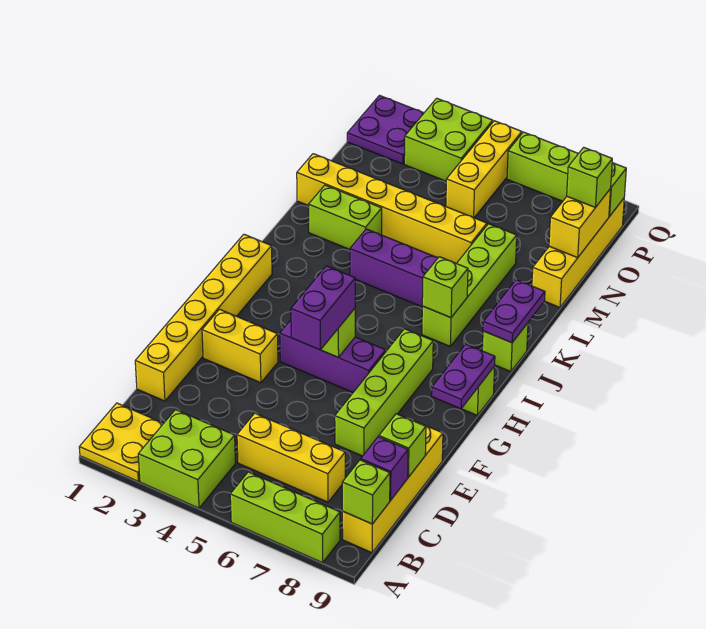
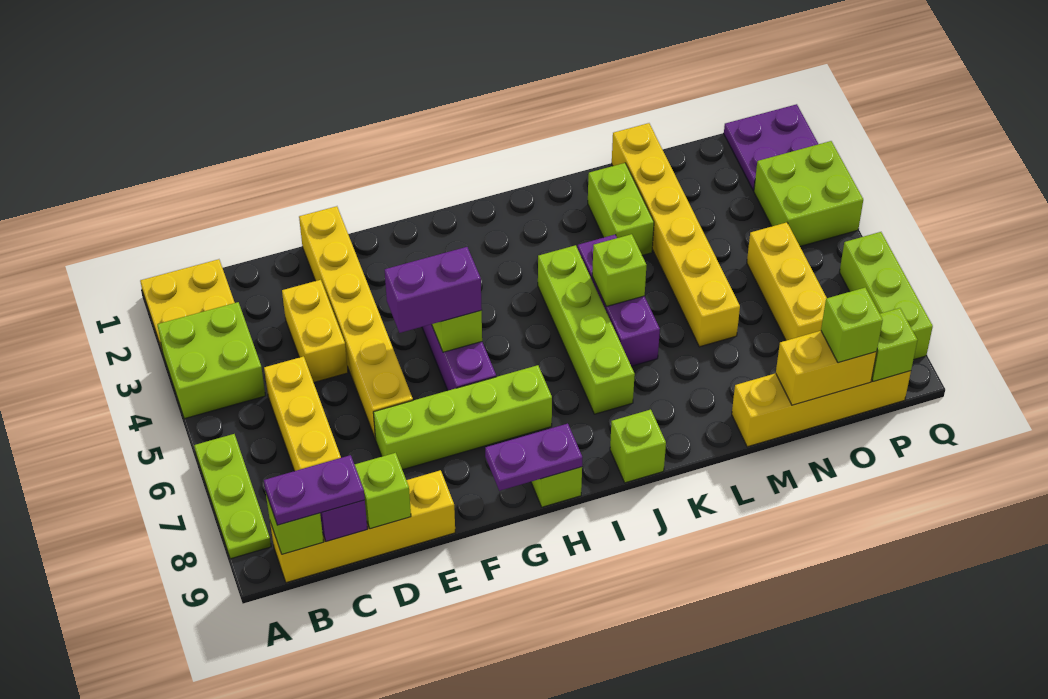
lime 1x3 brick [230,472,340,563] -> lime 1x3 plate [194,434,271,559]
yellow 1x6 brick [135,234,272,401] -> yellow 1x6 brick turned to [299,206,413,439]
yellow 1x2 brick [202,309,278,383] -> yellow 1x2 brick moved to [282,280,348,382]
lime 1x4 brick [422,224,517,346] -> lime 1x4 brick turned to [538,245,635,414]
lime 1x1 brick [422,257,468,318] -> lime 1x1 brick moved to [592,234,646,307]
purple 1x2 plate [483,280,545,343] -> purple 1x2 plate moved to [264,455,365,525]
yellow 1x3 brick [446,121,522,218] -> yellow 1x3 brick turned to [747,222,827,341]

